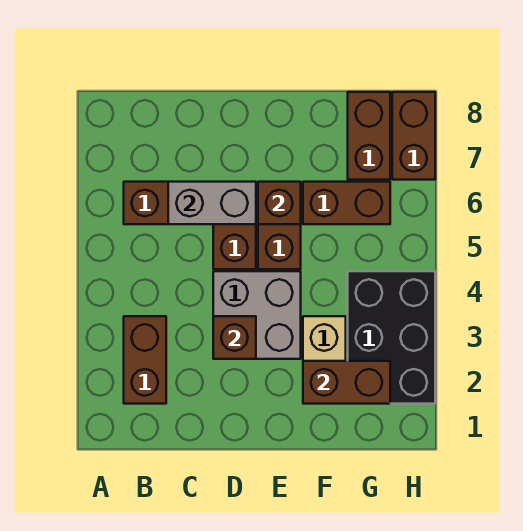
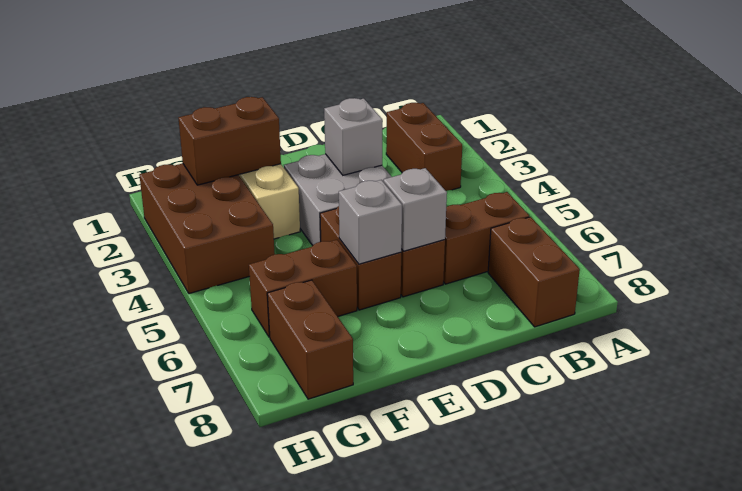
grey 1x2 brick [168,182,256,224] -> grey 1x1 brick [384,168,447,251]
brown 1x1 brick [213,316,256,359] -> grey 1x1 brick [324,98,382,175]
brown 1x1 brick [258,182,301,224] -> grey 1x1 brick [339,180,402,264]
black 2x3 brick [348,271,435,404] -> brown 2x3 brick [139,163,275,294]
brown 1x2 brick [392,92,435,180] -> brown 1x2 brick moved to [488,217,580,327]

